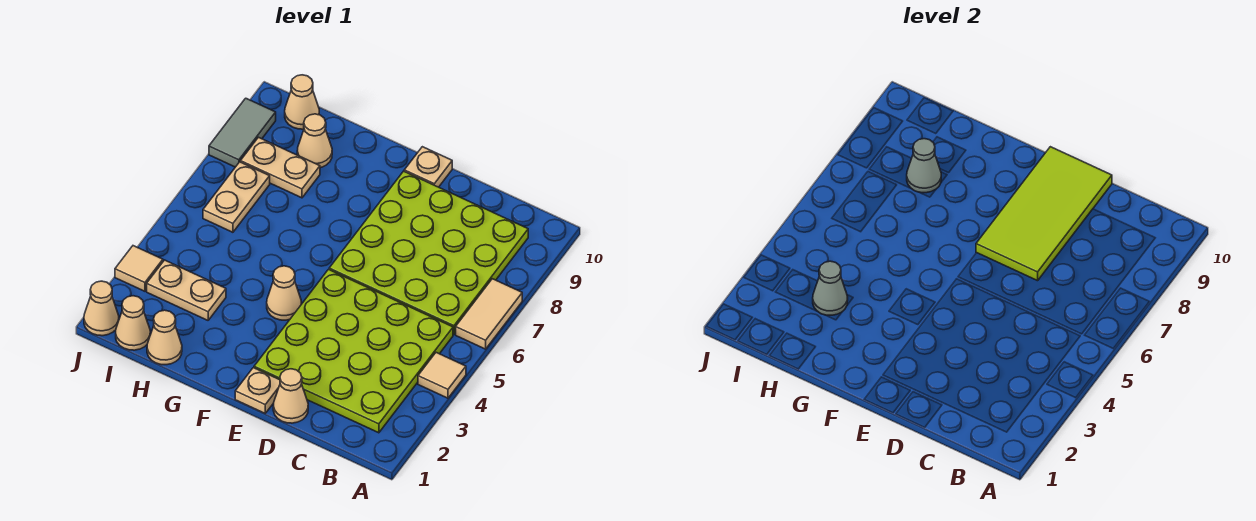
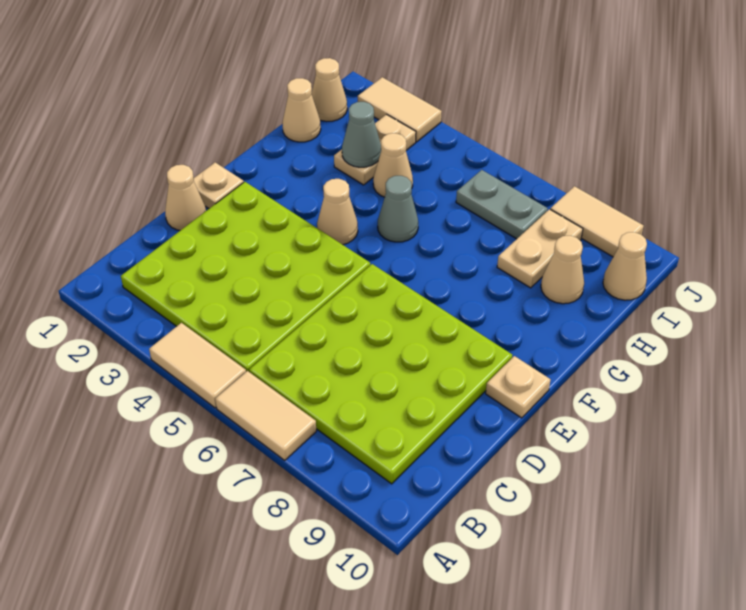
tan 1x1 tile [418,353,466,398] -> tan 1x2 tile [149,323,246,408]
lime 2x4 tile [976,147,1112,281] -> none
grey 1x1 cone [907,139,941,193] -> grey 1x1 cone moved to [378,176,418,242]
tan 1x2 plate [203,162,270,232] -> grey 1x2 plate [456,170,548,239]
tan 1x1 cone [84,281,119,336] -> tan 1x1 cone moved to [373,133,413,197]
tan 1x1 tile [115,246,163,291] -> tan 1x2 tile [358,77,442,142]
grey 1x2 tile [209,98,276,167] -> tan 1x2 tile [550,186,644,257]

